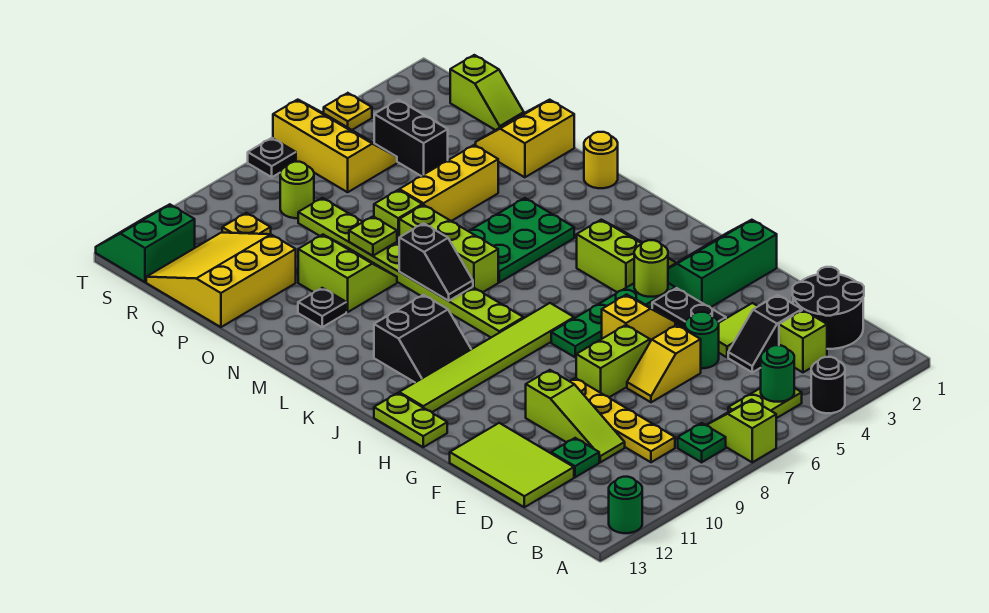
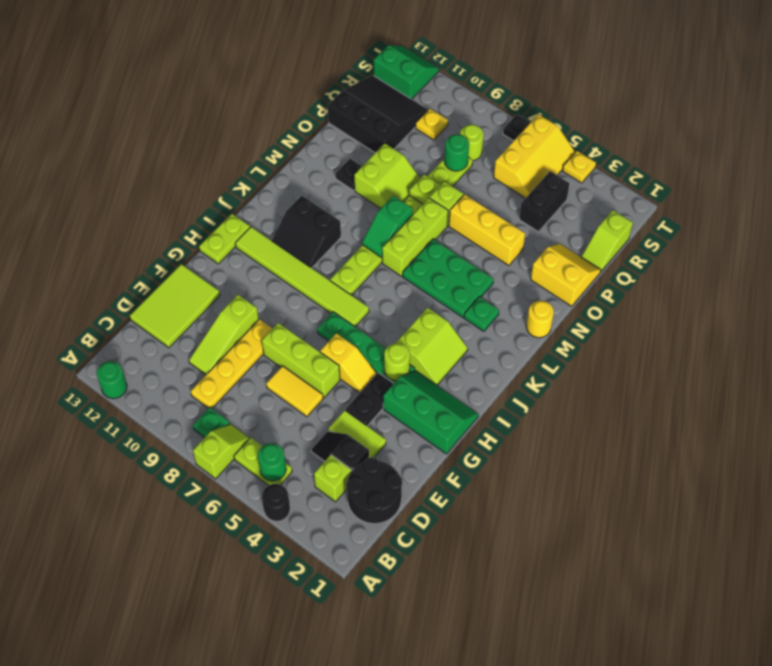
green 1x1 plate [551,438,599,477] -> green 1x1 plate moved to [464,297,499,332]
green 1x1 round brick [685,312,719,368] -> green 1x1 round brick moved to [444,134,469,171]
yellow 1x2 slope [627,325,701,402] -> yellow 1x2 tile [266,366,323,417]
lime 1x2 brick [576,325,650,397] -> lime 1x3 brick [262,323,340,398]
black 1x2 slope [399,223,473,301] -> green 1x2 slope [362,196,412,258]
yellow 3x3 slope [146,233,296,327] -> black 3x3 slope [328,75,428,153]

